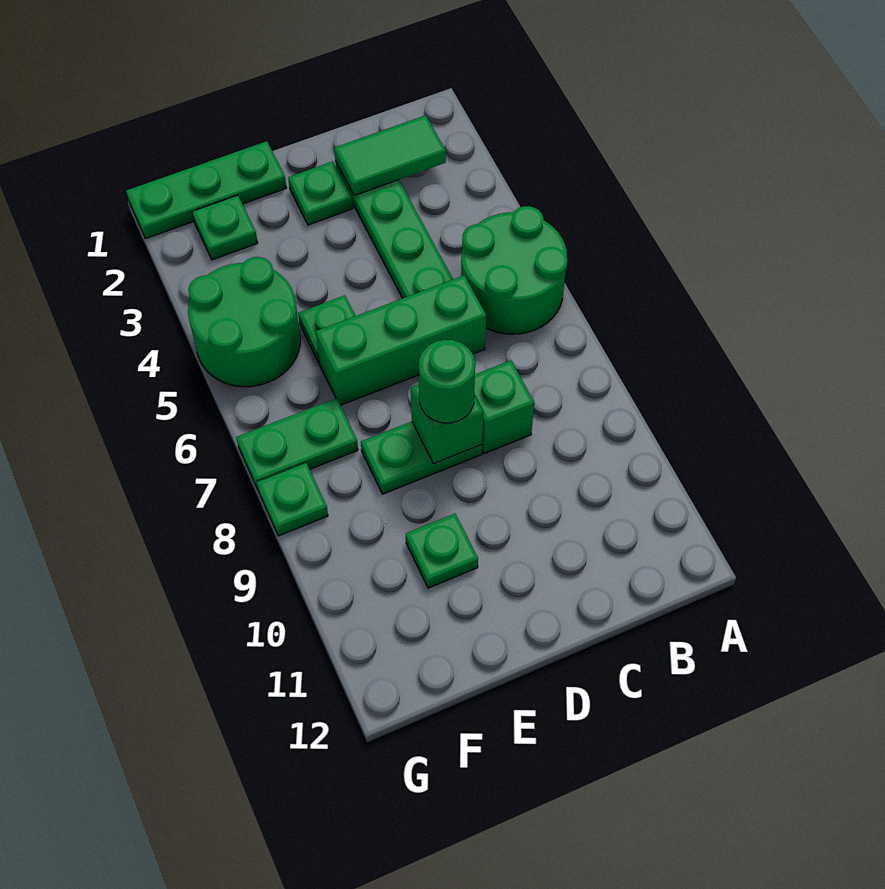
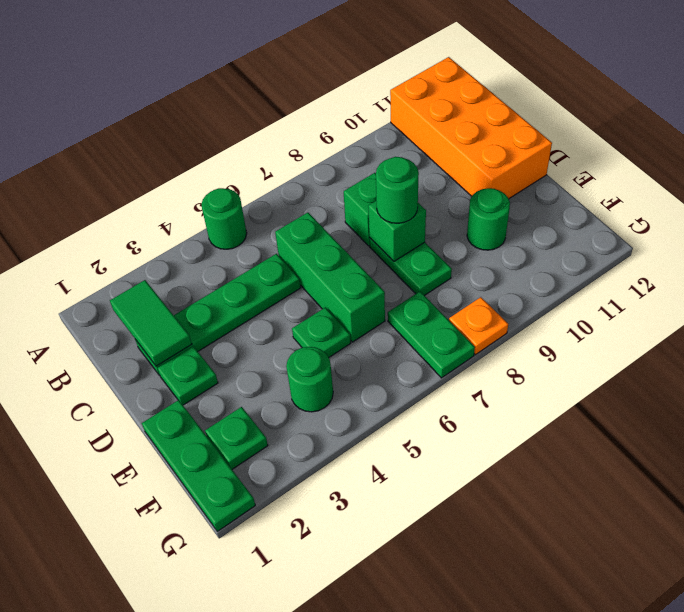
green 2x2 round brick [461,206,567,334] -> green 1x1 round brick [202,188,247,249]
none -> orange 2x4 brick [390,57,552,199]
green 1x1 plate [406,514,478,588] -> green 1x1 round brick [467,188,510,250]
green 2x2 round brick [188,257,300,387] -> green 1x1 round brick [286,347,333,412]
green 1x1 plate [257,463,328,536] -> orange 1x1 plate [449,297,508,355]

